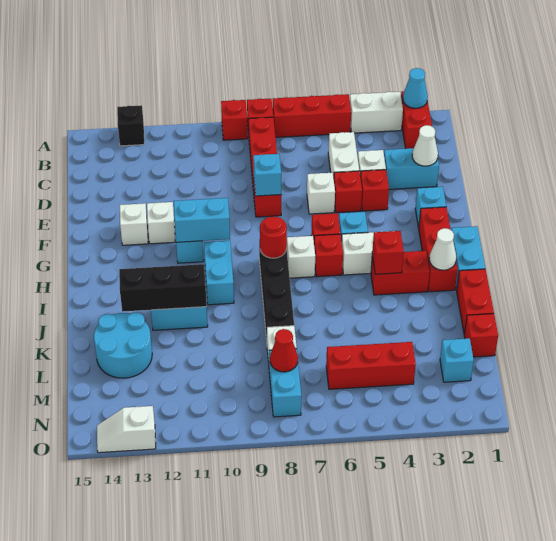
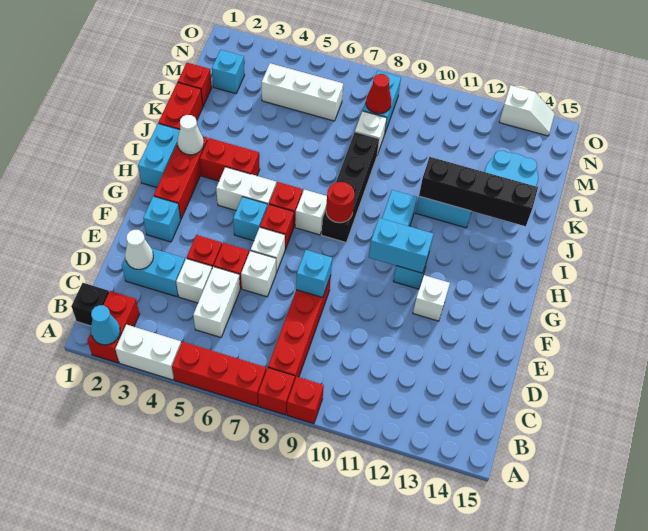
black 1x1 brick [117,105,144,146] -> black 1x1 brick moved to [71,283,109,326]
white 1x1 brick [120,203,148,245] -> white 1x1 brick moved to [251,227,285,273]
red 1x1 brick [372,231,404,274] -> none
black 1x3 brick [119,264,207,312] -> black 1x4 brick [419,157,538,226]
red 1x3 brick [326,342,416,389] -> white 1x3 brick [262,63,343,121]

